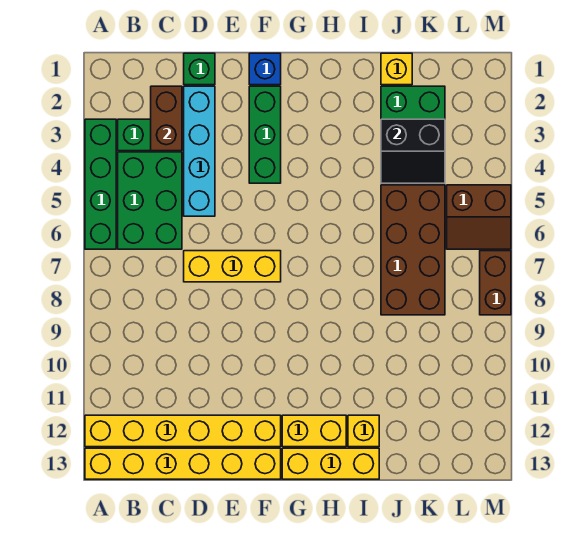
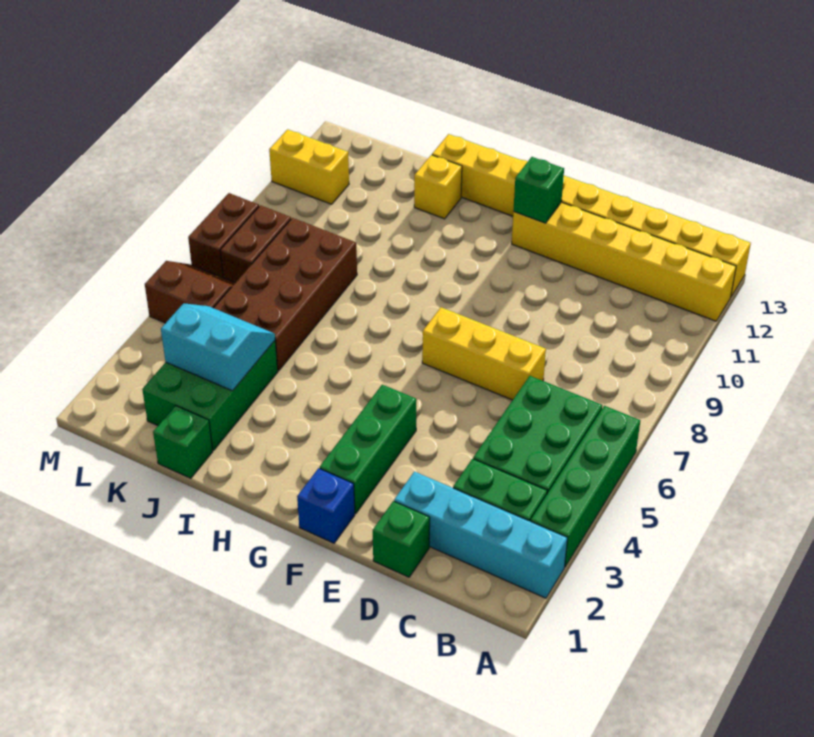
brown 1x2 brick [151,86,182,151] -> brown 1x2 brick moved to [220,205,291,283]
cyan 1x4 brick [184,86,215,216] -> cyan 1x4 brick turned to [394,472,567,598]
none -> green 1x1 brick [513,157,564,223]
yellow 1x2 brick [282,415,346,447] -> yellow 1x2 brick moved to [269,129,349,204]
yellow 1x1 brick [381,53,412,85] -> green 1x1 brick [153,406,213,478]
black 2x2 slope [381,119,445,183] -> cyan 2x2 slope [161,303,275,391]

